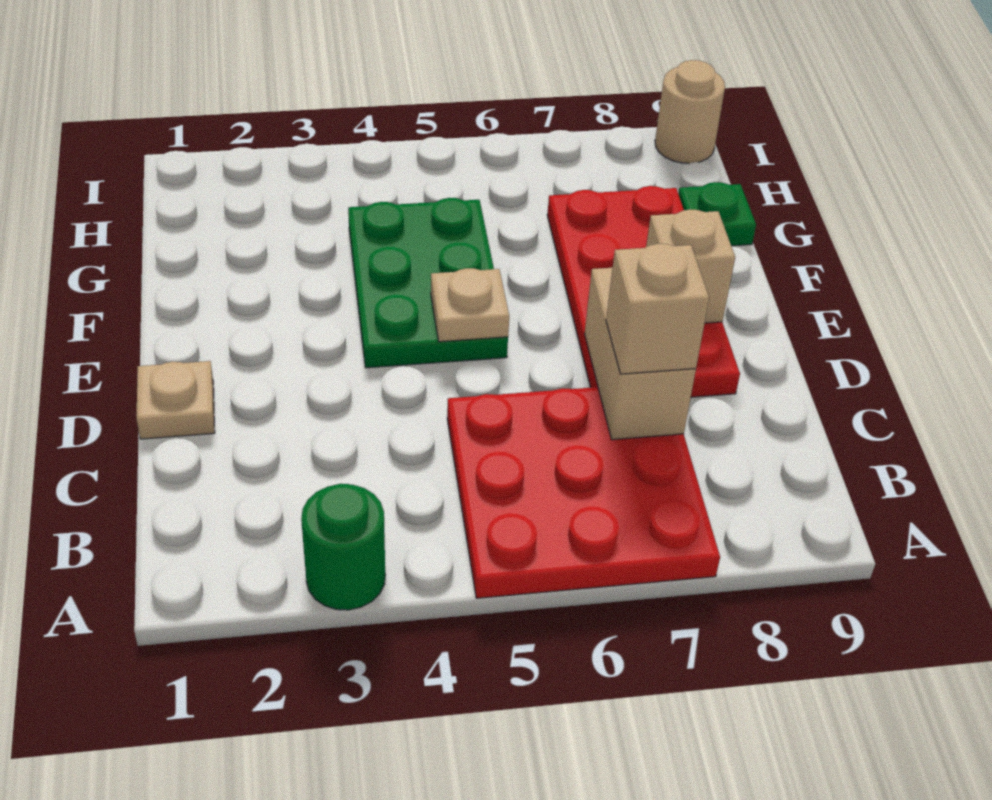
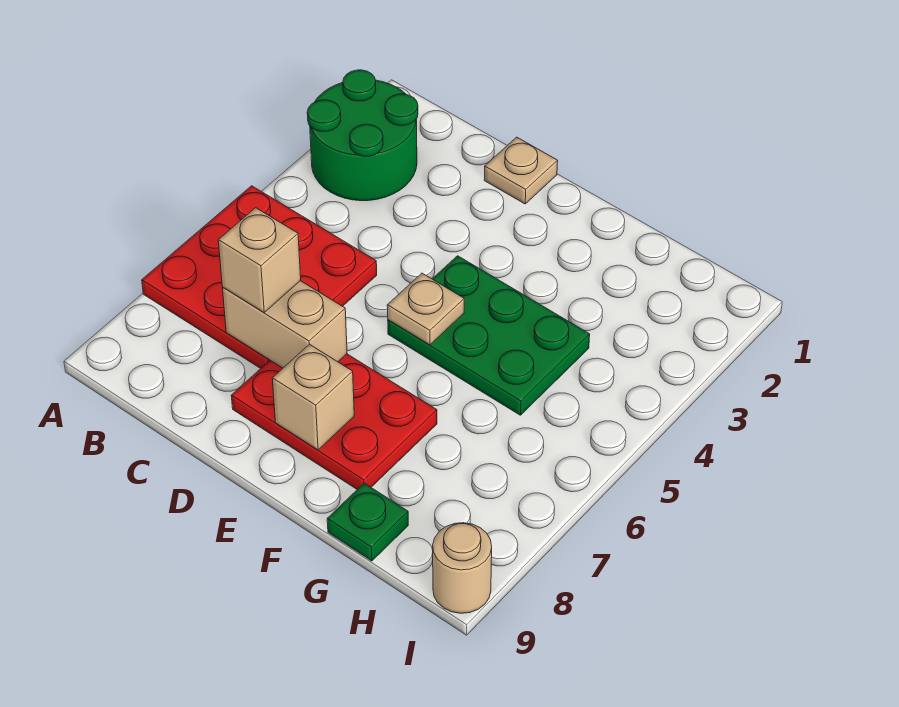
green 1x1 round brick [301,484,385,610] -> green 2x2 round brick [307,70,418,201]
red 2x4 plate [547,186,740,397] -> red 2x3 plate [231,354,437,489]

